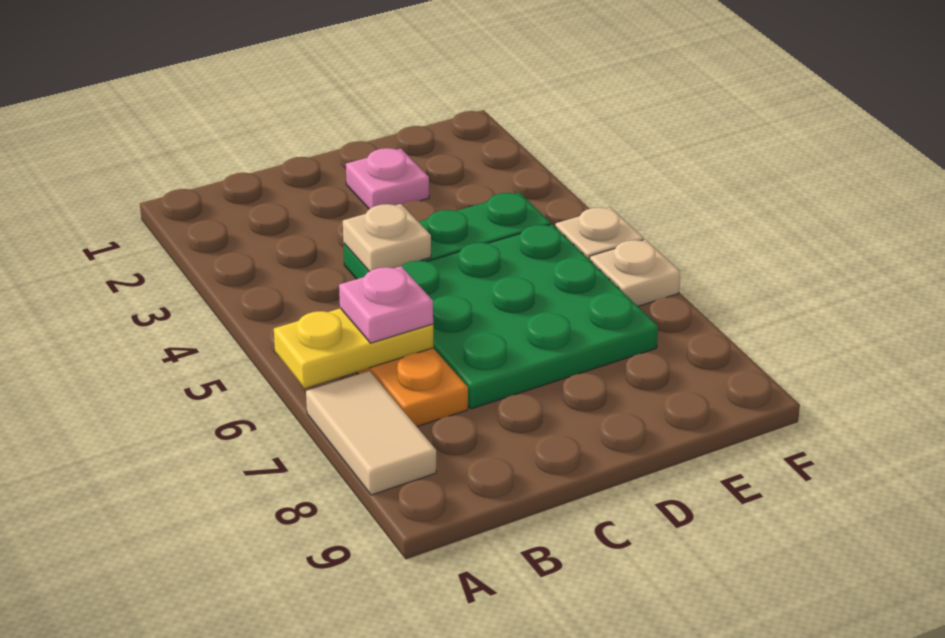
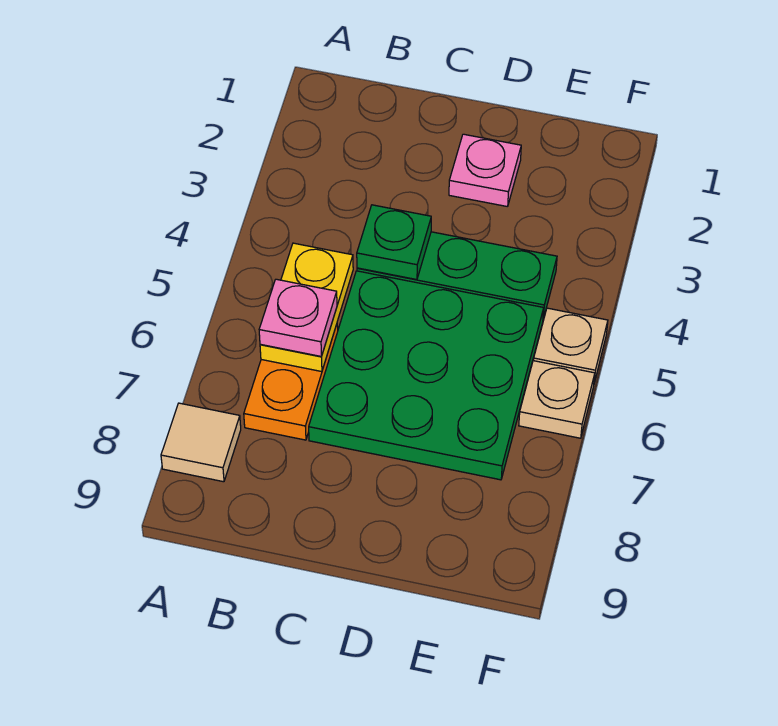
yellow 1x2 plate [274,308,434,388] -> yellow 1x2 plate turned to [260,243,353,372]
tan 1x2 tile [306,371,436,495] -> tan 1x1 tile [161,403,241,482]
tan 1x1 plate [343,204,431,272] -> green 1x1 plate [357,205,431,280]

